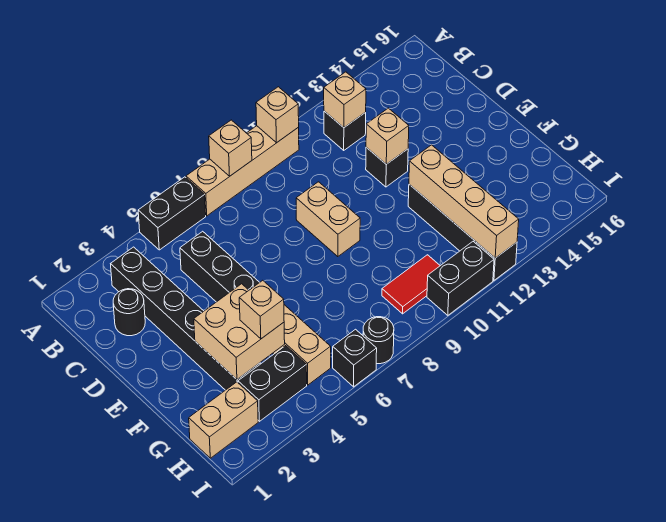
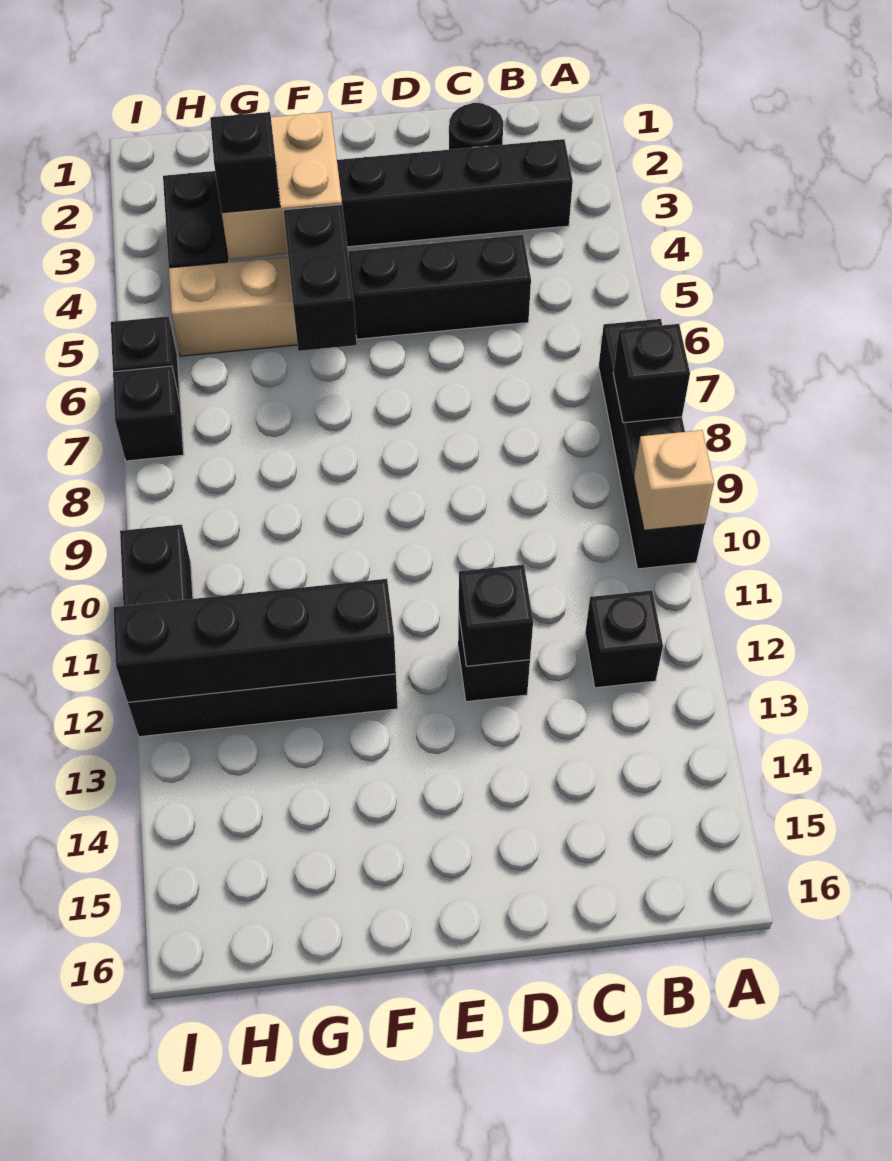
black 1x2 brick [138,177,206,250] -> black 1x2 brick moved to [284,204,357,351]
tan 1x4 brick [186,126,299,216] -> black 1x4 brick [599,319,705,569]
tan 1x1 brick [209,120,252,176] -> black 1x1 brick [613,324,690,423]
tan 1x1 brick [324,72,366,128] -> none
tan 1x2 brick [296,182,360,257] -> none
tan 1x1 brick [366,108,409,164] -> black 1x1 brick [459,565,533,666]
tan 1x4 brick [409,145,519,258] -> black 1x4 brick [113,579,396,702]
tan 1x1 brick [239,280,284,339] -> black 1x1 brick [210,112,280,213]
tan 1x2 brick [189,382,258,458] -> none
red 1x2 tile [382,255,440,314] -> none
black 1x1 round brick [363,317,394,364] -> black 1x1 brick [113,366,184,461]

